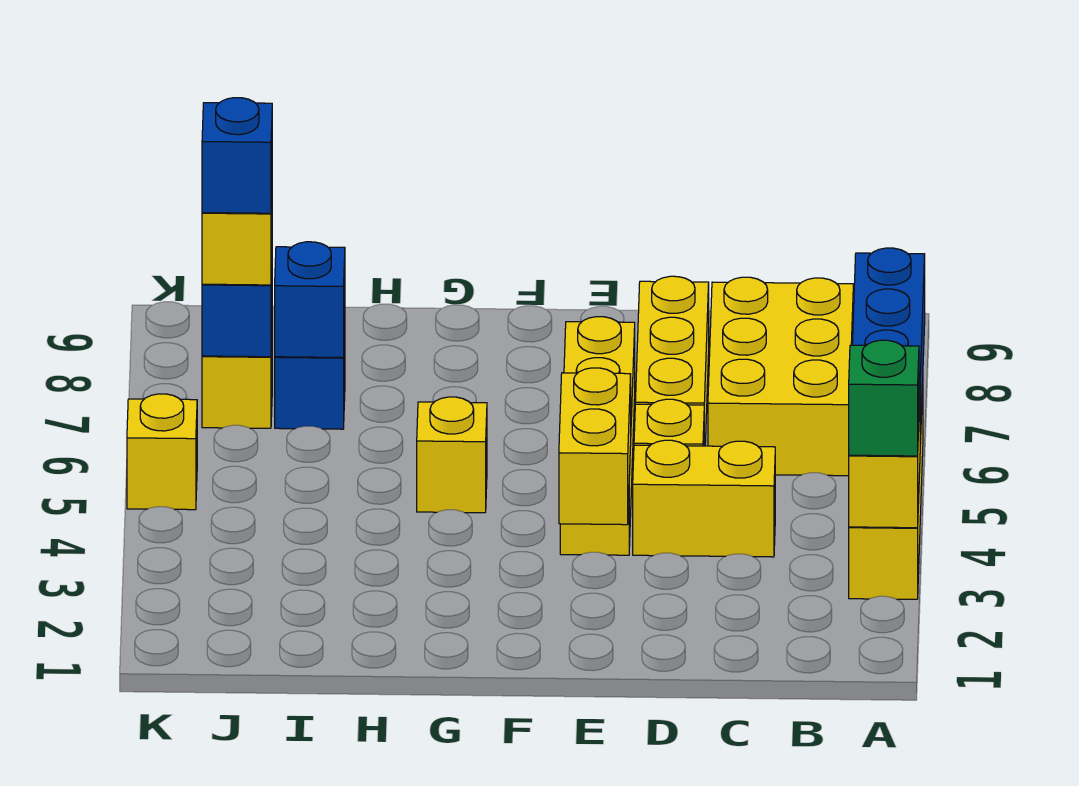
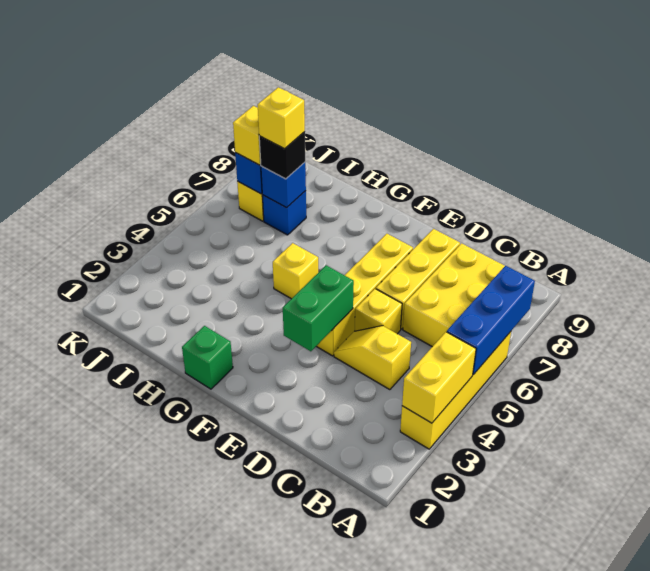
green 1x1 brick [849,340,919,456] -> green 1x1 brick moved to [182,326,233,389]
yellow 1x2 brick [633,440,775,557] -> yellow 1x2 slope [334,326,411,390]
yellow 1x2 brick [559,368,631,525] -> green 1x2 brick [283,265,354,351]
none -> black 1x1 brick [259,132,305,179]
blue 1x1 brick [202,98,272,213] -> none
yellow 1x1 brick [127,394,197,510] -> yellow 1x1 brick moved to [258,87,305,149]

